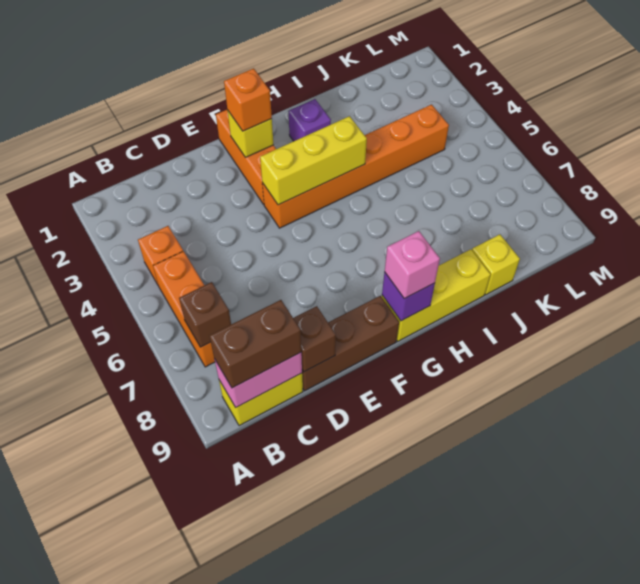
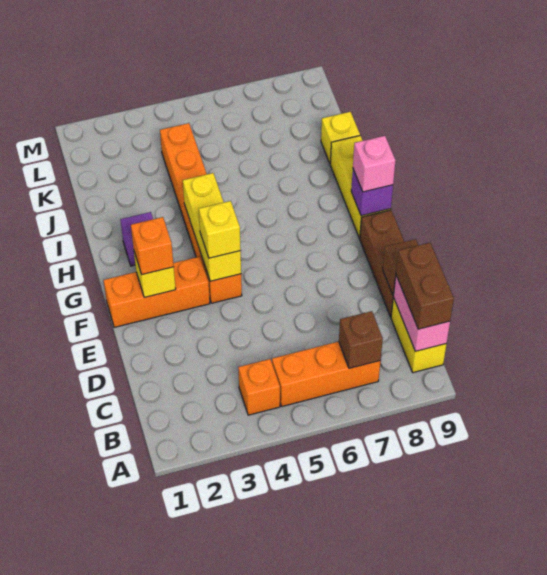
none -> yellow 1x1 brick [199,201,241,258]

